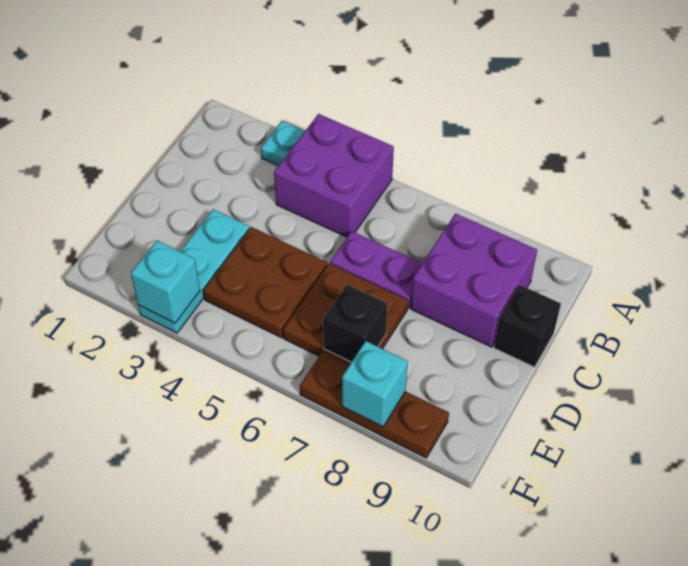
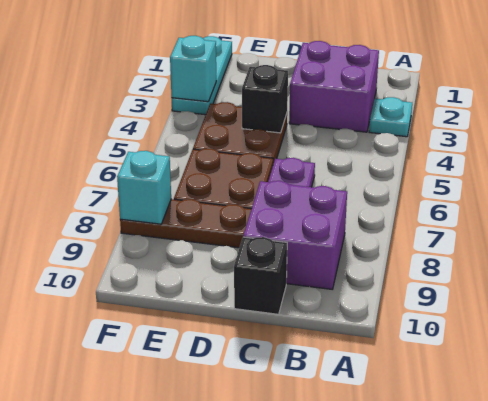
purple 2x2 brick [274,114,394,237] -> purple 2x2 brick moved to [289,41,379,132]
cyan 1x3 plate [138,209,249,333] -> cyan 1x3 plate turned to [172,36,232,115]
black 1x1 brick [323,284,387,362] -> black 1x1 brick moved to [242,65,288,133]
brown 1x3 plate [300,351,449,458] -> brown 1x3 plate turned to [120,199,251,248]

